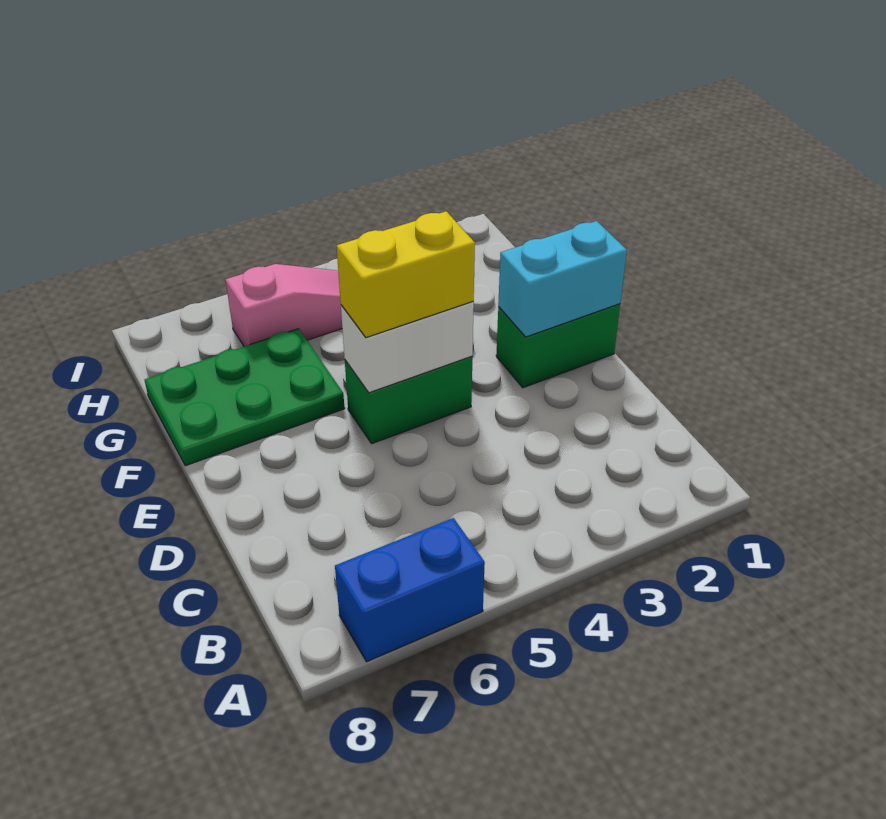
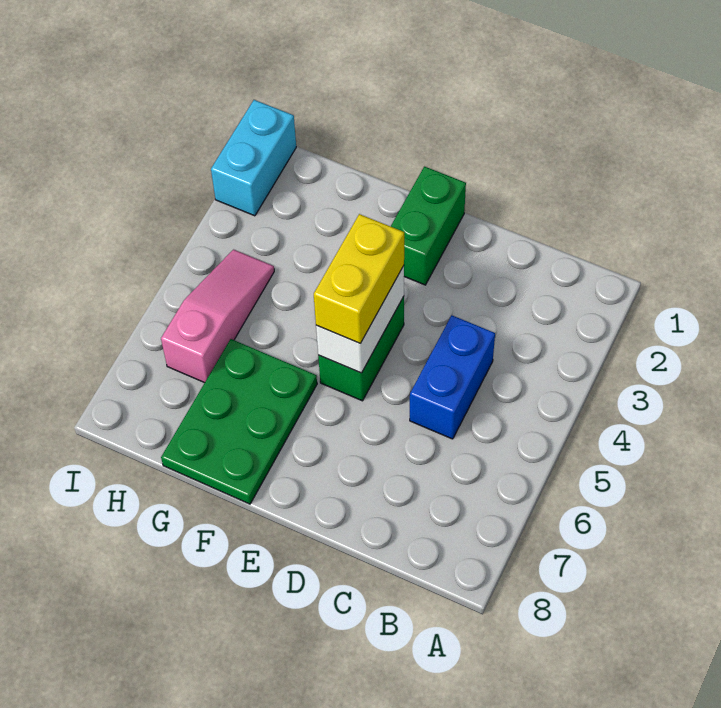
blue 1x2 brick [335,518,485,662] -> blue 1x2 brick moved to [410,316,495,439]
cyan 1x2 brick [498,221,627,337] -> cyan 1x2 brick moved to [211,100,296,216]

